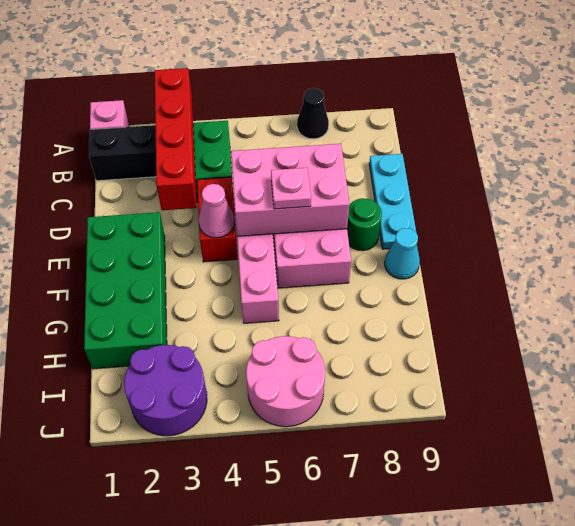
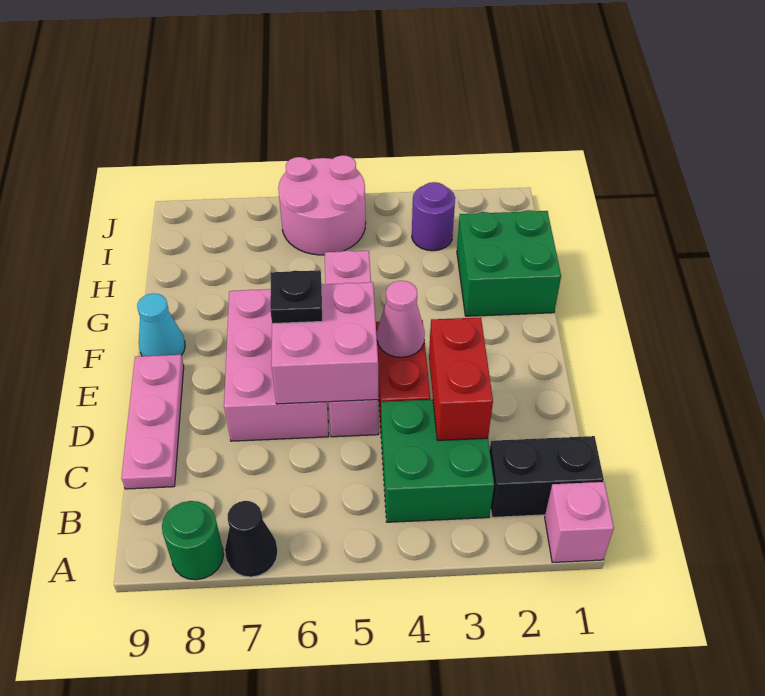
red 1x4 brick [155,68,197,210] -> red 1x2 brick [429,317,493,440]
cyan 1x3 plate [369,154,416,249] -> pink 1x3 plate [121,355,184,489]
pink 2x3 brick [231,144,349,236] -> pink 2x2 brick [271,282,378,404]
green 2x4 brick [84,212,167,369] -> green 2x2 brick [457,210,561,316]
pink 1x1 plate [271,168,311,209] -> black 1x1 plate [270,270,322,324]
green 1x1 round brick [347,198,382,251] -> green 1x1 round brick moved to [162,501,224,580]
purple 2x2 round brick [124,345,207,436] -> purple 1x1 round brick [412,182,455,251]

